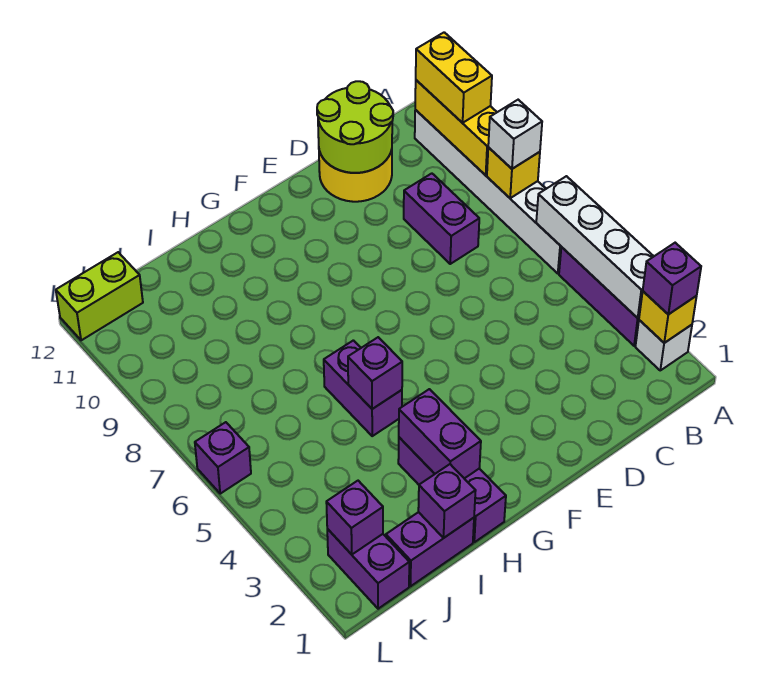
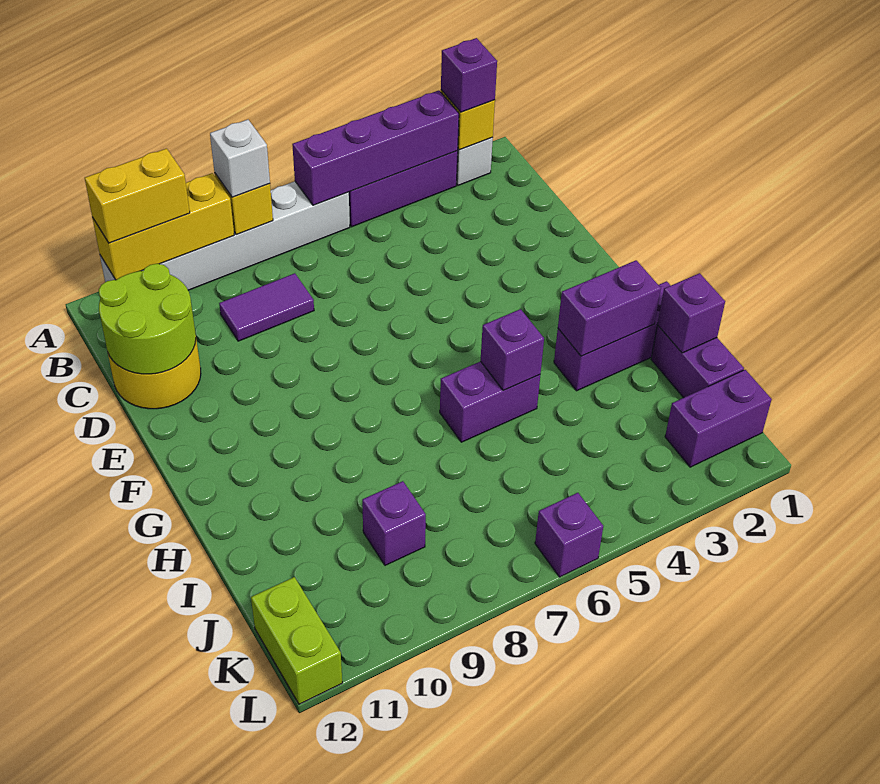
white 1x4 brick [536,176,654,318] -> purple 1x4 brick [292,90,459,205]
purple 1x2 brick [404,173,479,264] -> purple 1x2 tile [219,273,314,341]
purple 1x1 brick [326,481,383,554] -> purple 1x1 brick moved to [362,481,426,565]

